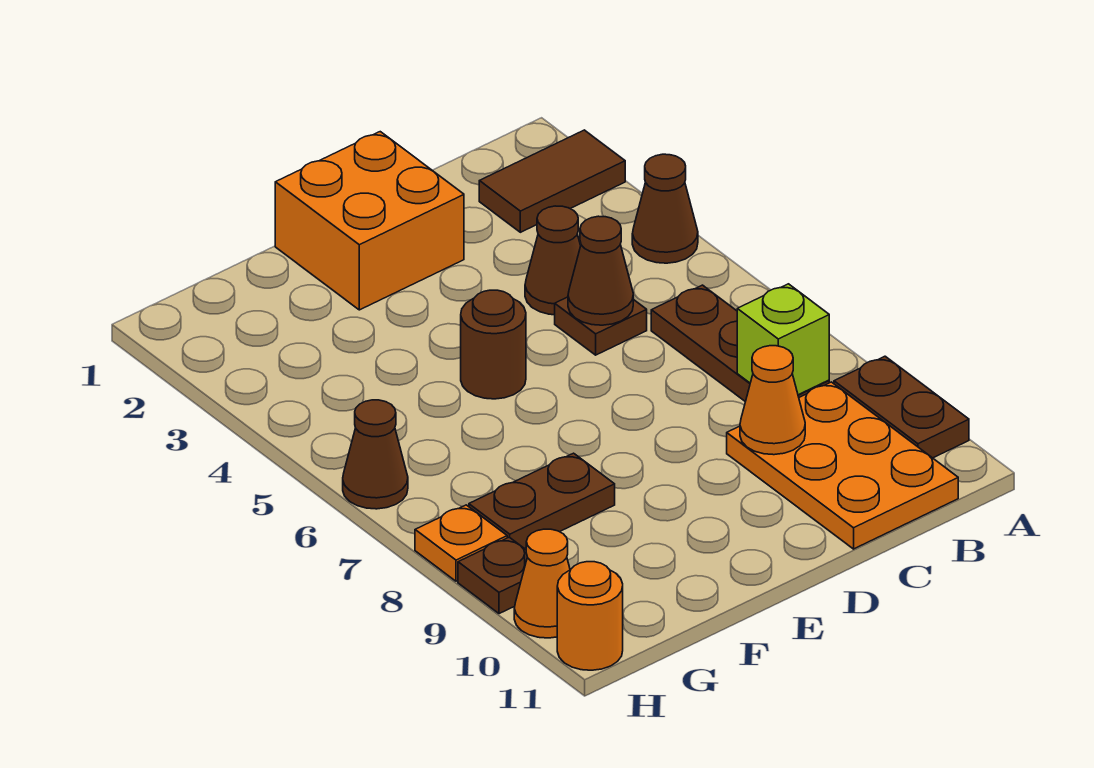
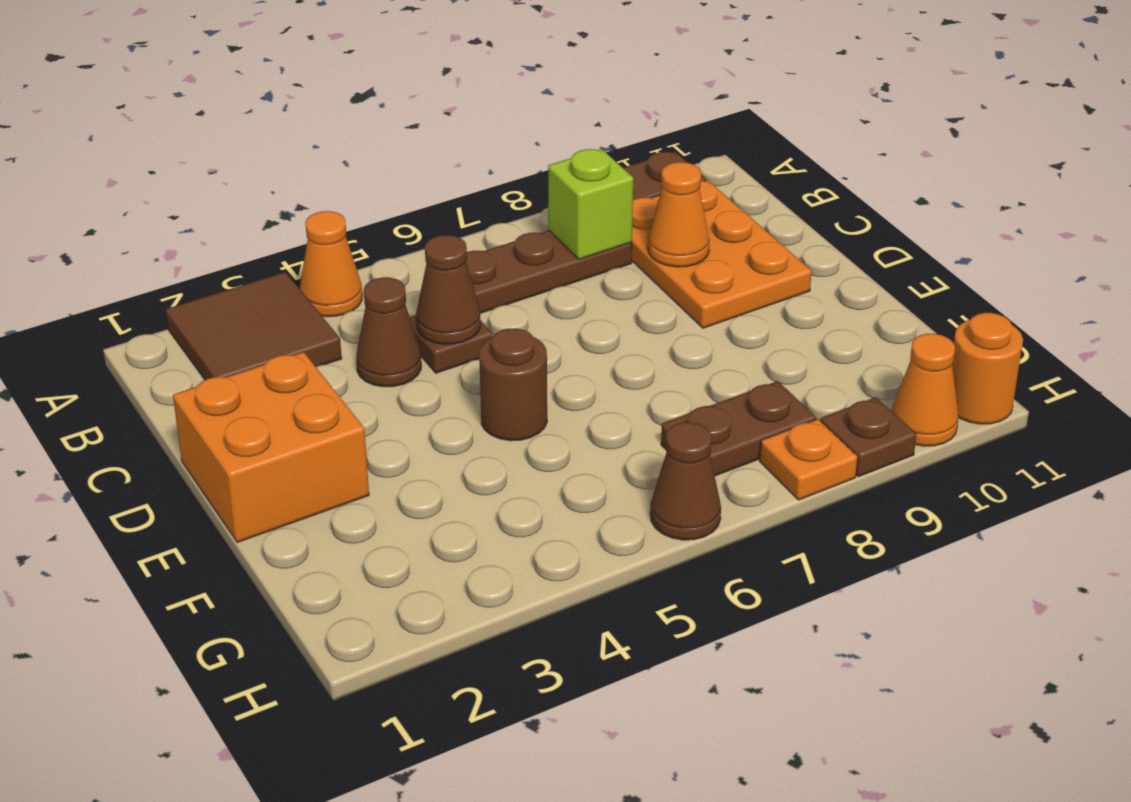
brown 1x2 tile [479,130,625,232] -> brown 2x2 tile [166,272,342,380]
brown 1x1 cone [632,154,698,263] -> orange 1x1 cone [300,211,362,317]
orange 2x3 plate [727,382,958,549] -> orange 2x3 plate turned to [632,180,812,328]
brown 1x2 plate [469,453,615,549] -> brown 1x2 plate turned to [661,381,816,476]

